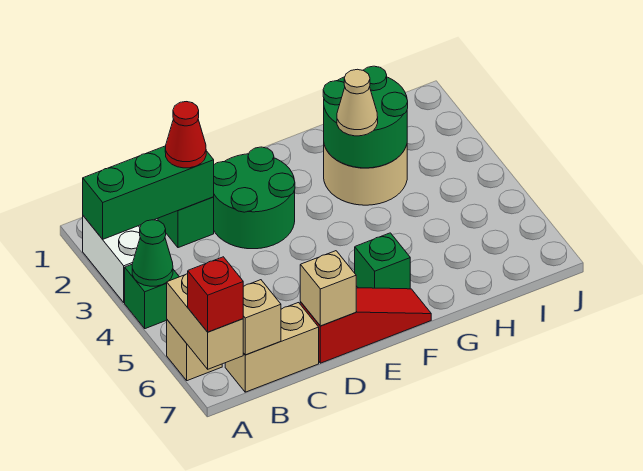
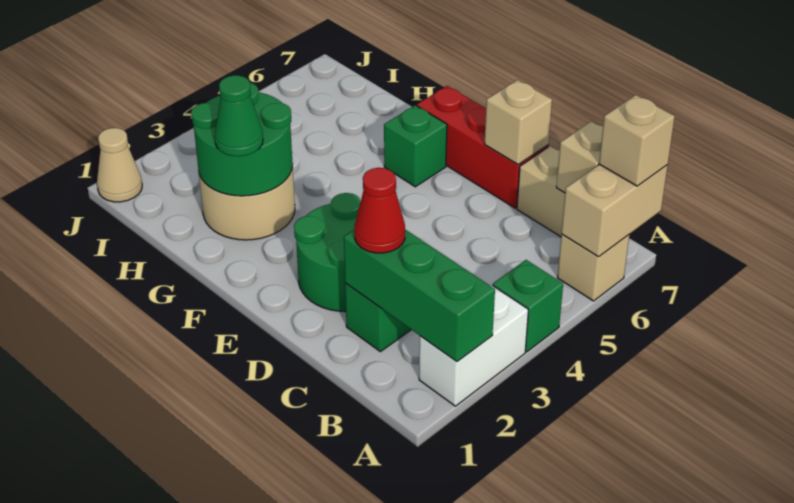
green 1x1 cone [132,220,173,286] -> green 1x1 cone moved to [215,75,263,156]
red 1x1 brick [188,257,243,332] -> tan 1x1 brick [599,95,675,186]
red 1x3 slope [300,288,431,363] -> red 1x3 brick [417,86,548,208]
tan 1x1 cone [337,69,378,136] -> tan 1x1 cone moved to [97,128,142,202]

